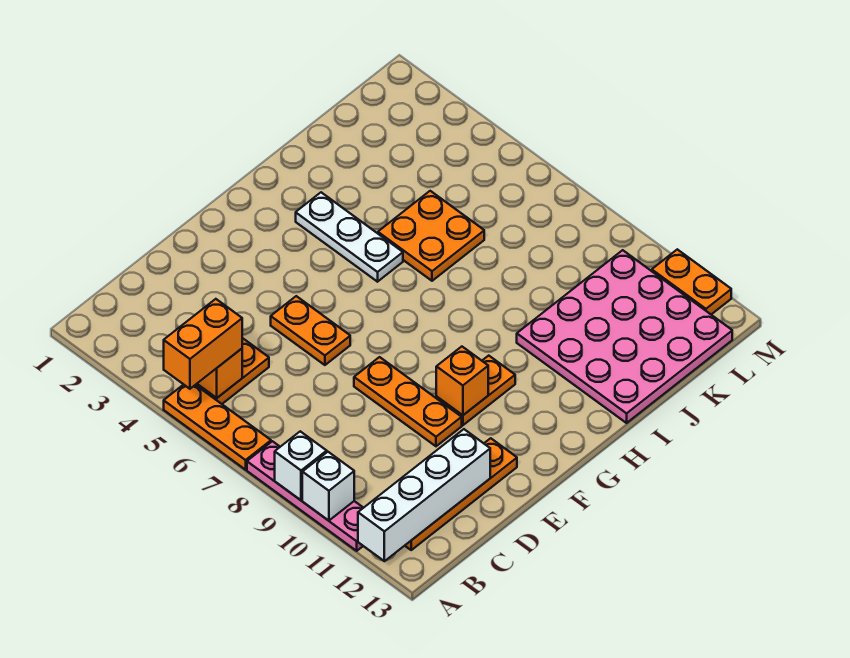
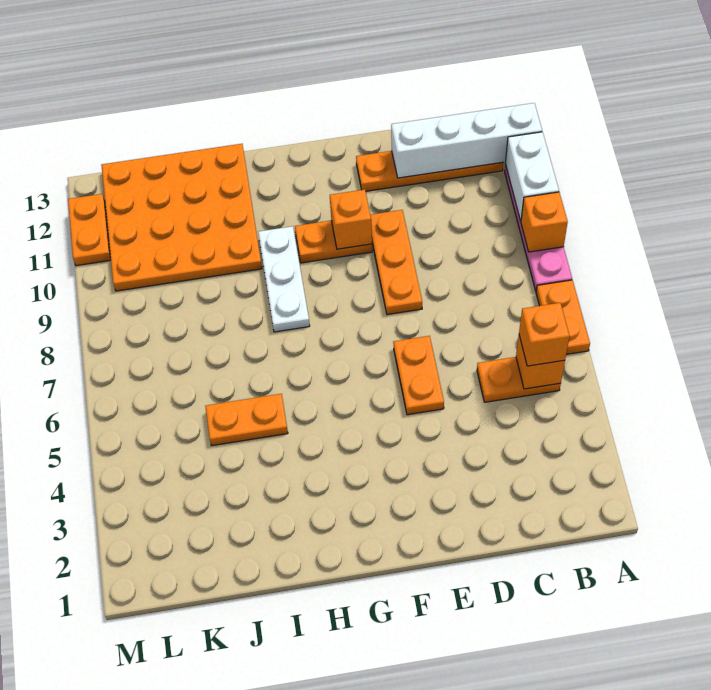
orange 1x3 plate [164,385,271,470] -> orange 1x2 plate [536,280,590,354]
orange 1x2 brick [164,299,242,389] -> orange 1x1 brick [519,303,570,366]
white 1x1 brick [275,431,327,500] -> orange 1x1 brick [521,192,568,252]
white 1x1 brick [302,452,354,521] -> white 1x2 brick [505,132,559,221]
white 1x3 plate [296,192,403,282] -> white 1x3 plate moved to [258,226,310,332]
orange 2x2 plate [378,191,484,281] -> orange 1x2 plate [205,394,288,446]
pink 4x4 plate [517,250,732,423] -> orange 4x4 plate [101,144,262,291]

